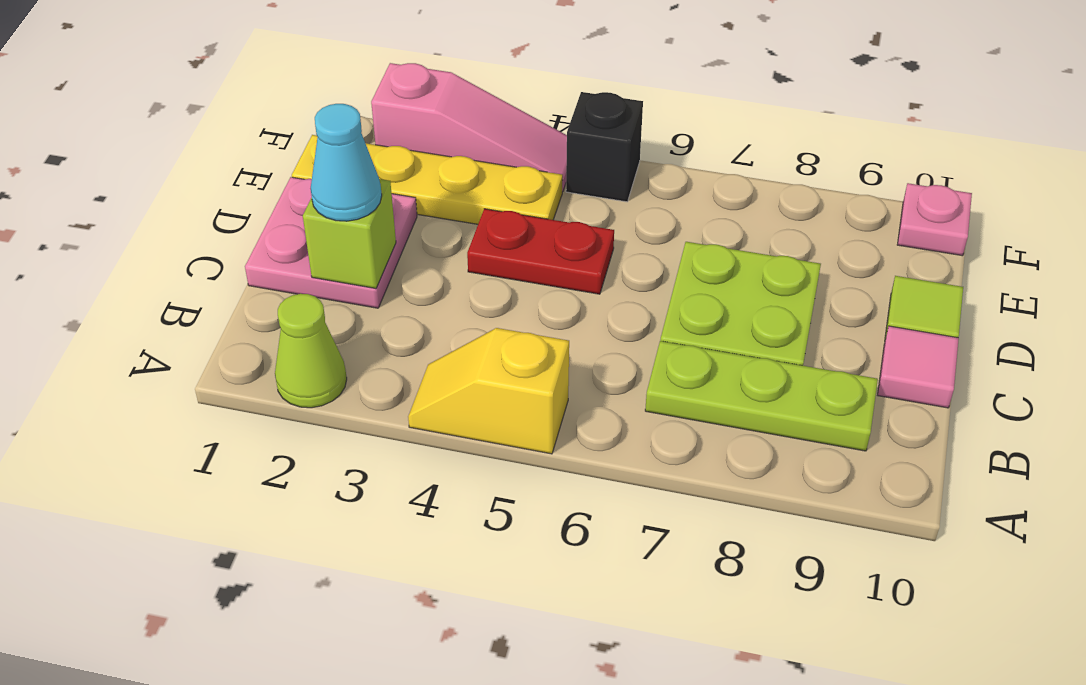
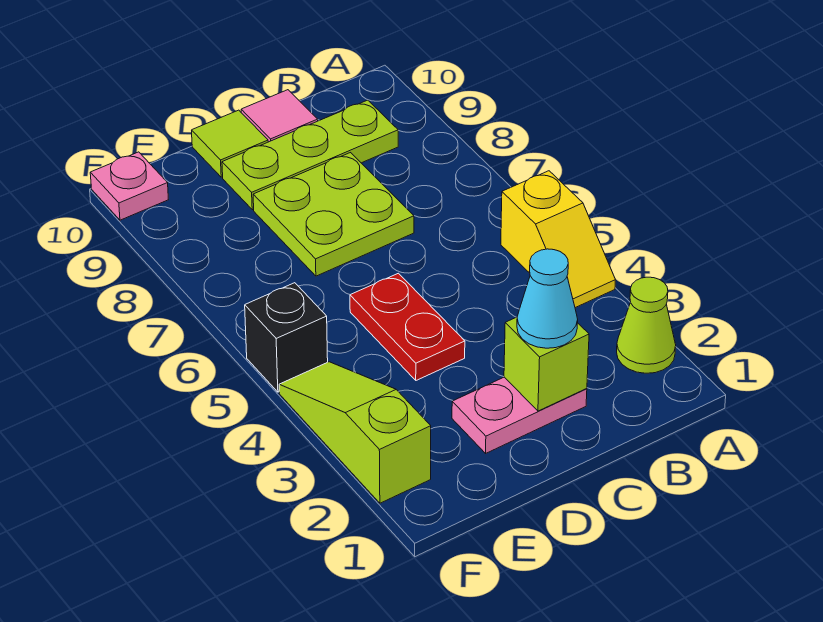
lime 1x3 plate [645,341,878,451] -> lime 1x3 plate turned to [222,100,398,210]
pink 2x2 plate [245,177,417,308] -> pink 1x2 plate [452,377,587,453]
yellow 1x4 plate [292,135,563,224] -> none
pink 1x3 slope [371,63,567,192] -> lime 1x3 slope [279,362,431,503]

